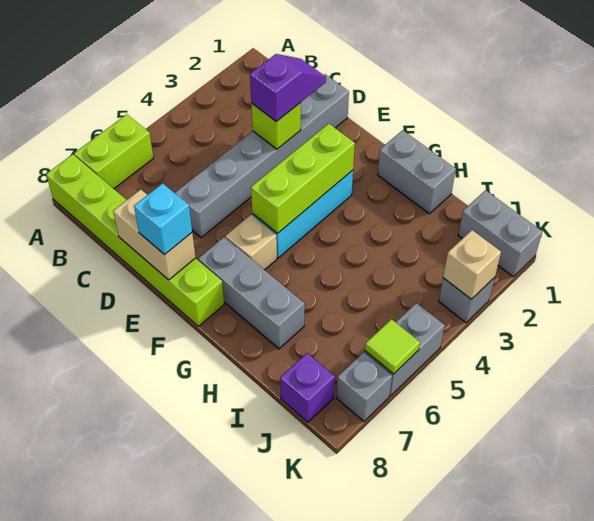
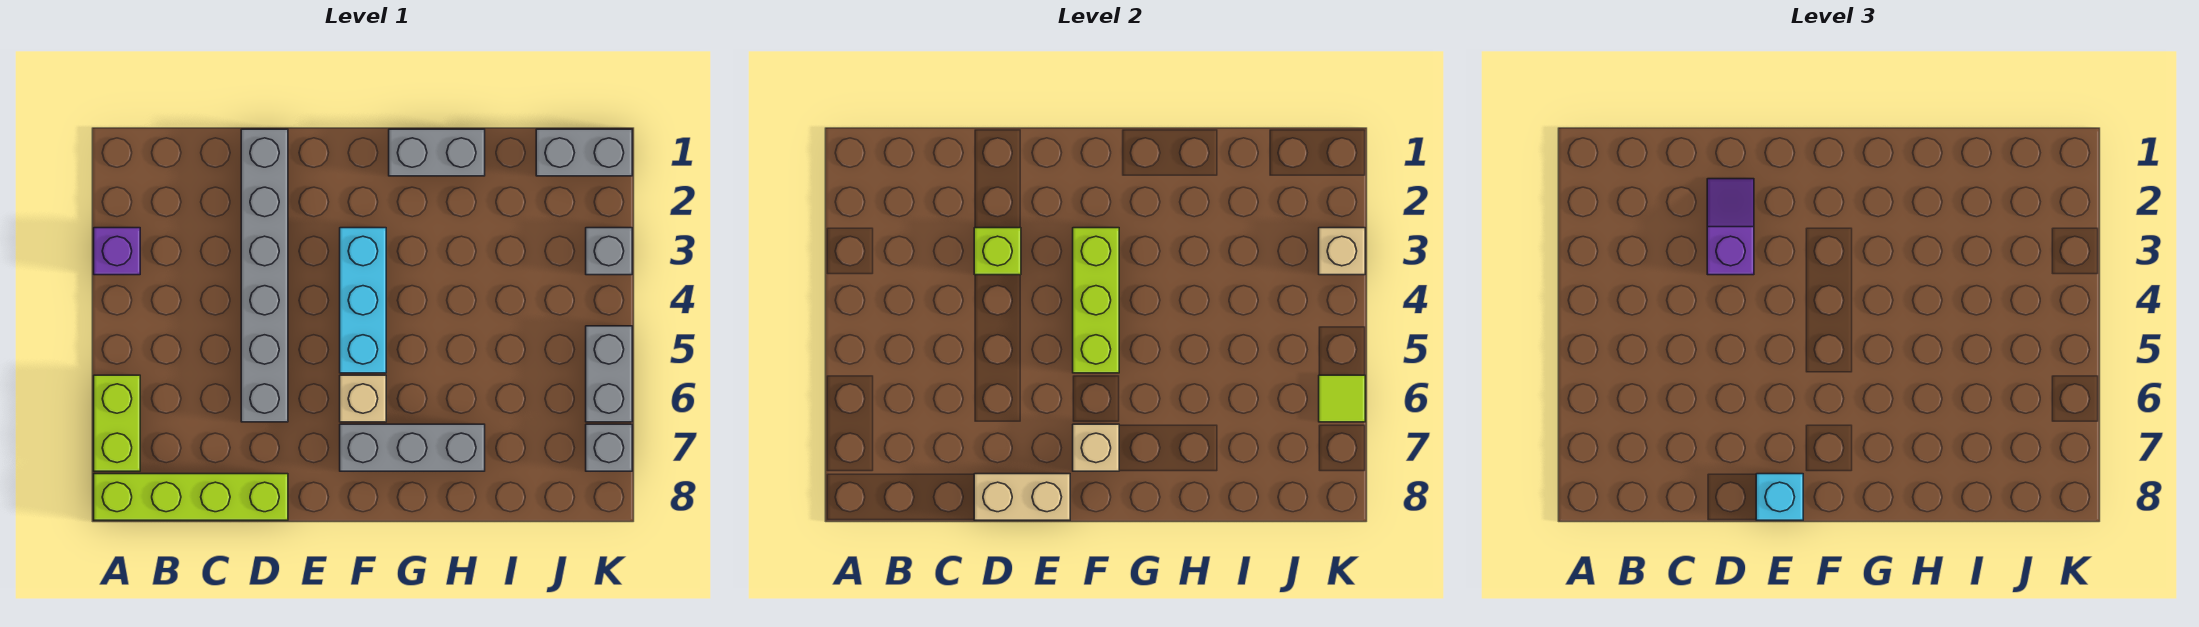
lime 1x6 brick [46,154,224,326] -> lime 1x4 brick [94,474,288,520]
none -> tan 1x1 brick [1073,424,1119,471]
purple 1x1 brick [280,353,335,422] -> purple 1x1 brick moved to [94,228,140,275]

